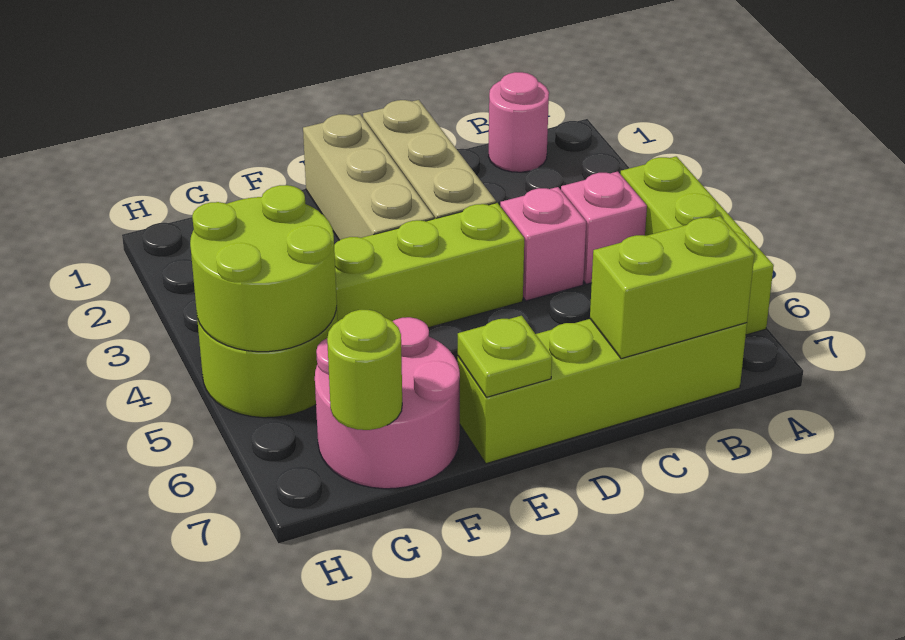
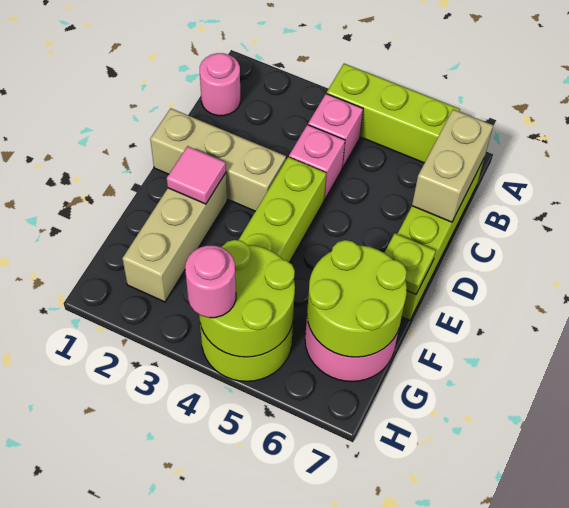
lime 1x2 brick [590,216,754,359] -> tan 1x2 brick [412,109,493,222]
tan 1x3 brick [303,114,434,240] -> tan 1x3 brick turned to [122,173,227,302]
none -> pink 1x1 tile [167,146,226,204]
lime 1x1 round brick [327,310,402,430] -> lime 2x2 round brick [307,240,407,357]
none -> pink 1x1 round brick [185,246,236,318]

